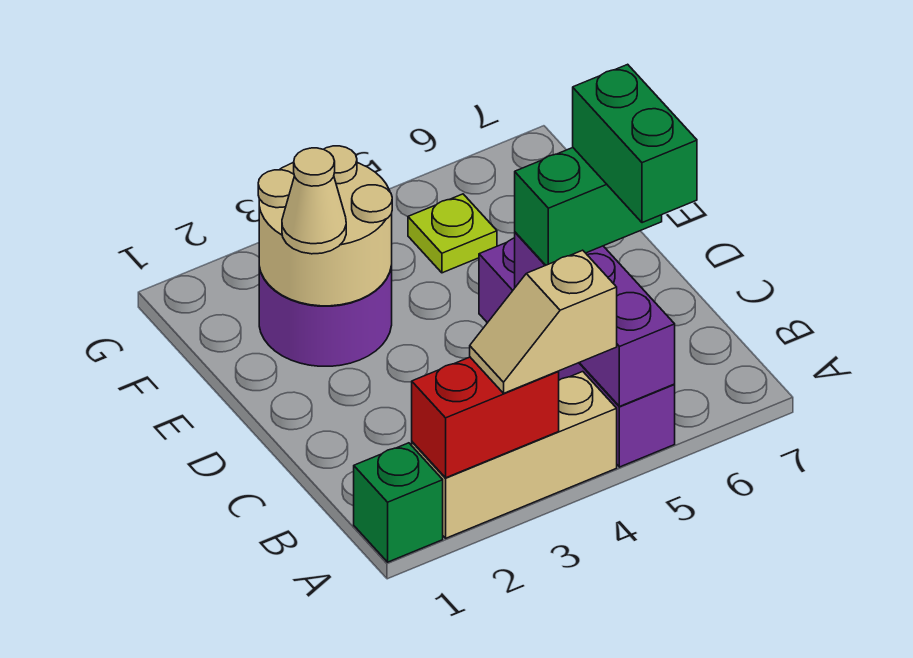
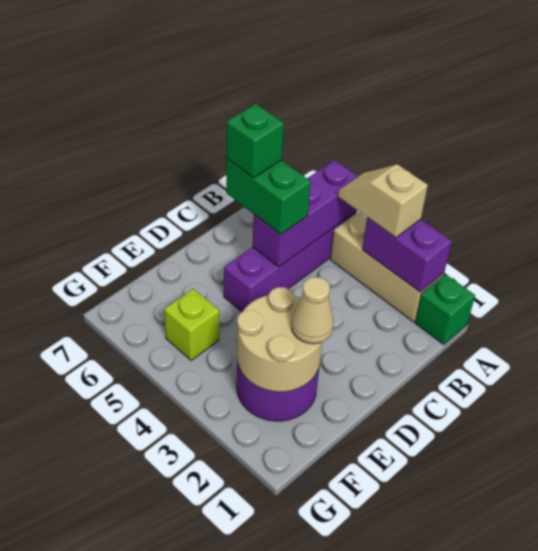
red 1x2 brick [412,357,559,478] -> purple 1x2 brick [362,218,452,292]
tan 1x2 slope [470,250,617,393] -> tan 1x2 slope turned to [338,164,428,238]
green 1x2 brick [573,64,697,223] -> green 1x1 brick [227,104,284,178]
lime 1x1 plate [408,194,497,273] -> lime 1x1 brick [164,289,219,360]

